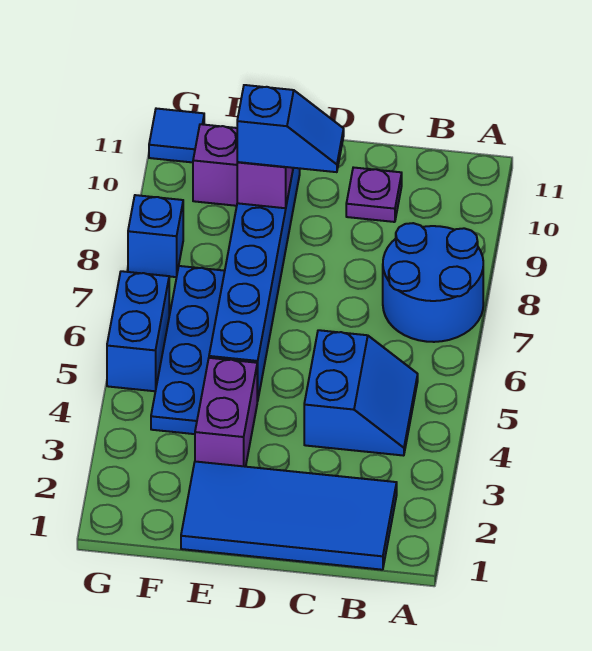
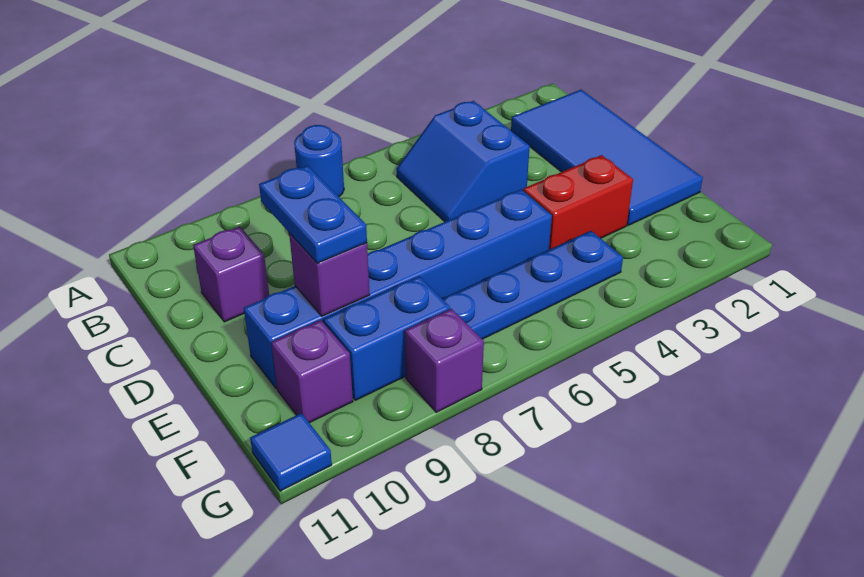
blue 2x2 round brick [383,223,483,342] -> blue 1x1 round brick [294,125,344,197]
blue 2x2 slope [304,330,418,456] -> blue 2x2 slope turned to [396,101,530,222]
purple 1x1 plate [346,167,402,222] -> purple 1x1 brick [193,227,269,322]
blue 1x2 slope [237,85,344,172] -> blue 1x2 plate [259,166,367,263]
purple 1x2 brick [195,358,257,467] -> red 1x2 brick [523,155,633,250]
blue 1x2 brick [107,271,169,391] -> blue 1x2 brick moved to [323,276,450,400]
blue 1x1 brick [128,195,183,277] -> purple 1x1 brick [405,309,484,412]

